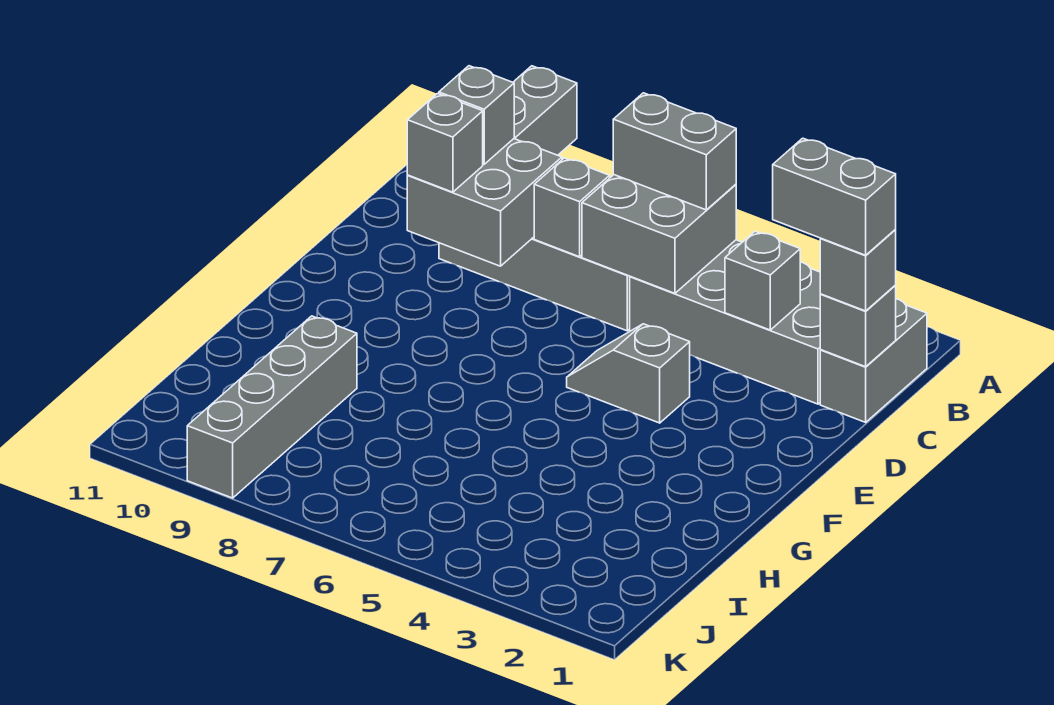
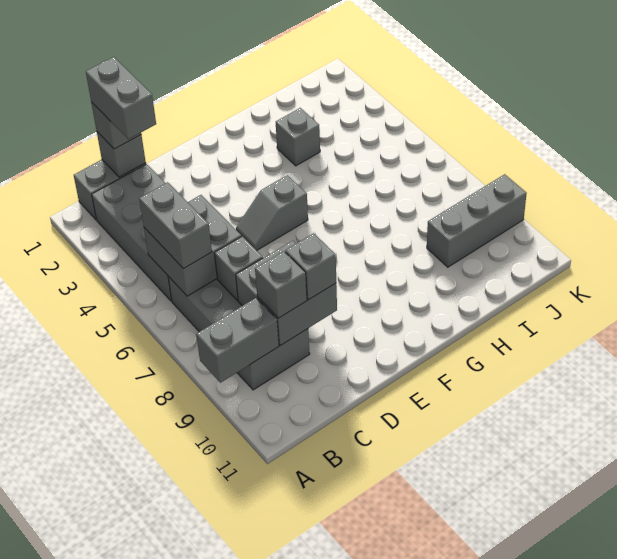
grey 1x1 brick [725,231,800,330] -> grey 1x1 brick moved to [276,108,320,166]
grey 1x2 slope [567,324,690,423] -> grey 1x2 slope turned to [236,175,308,250]
grey 1x4 brick [187,316,357,498] -> grey 1x3 brick [427,174,527,267]

